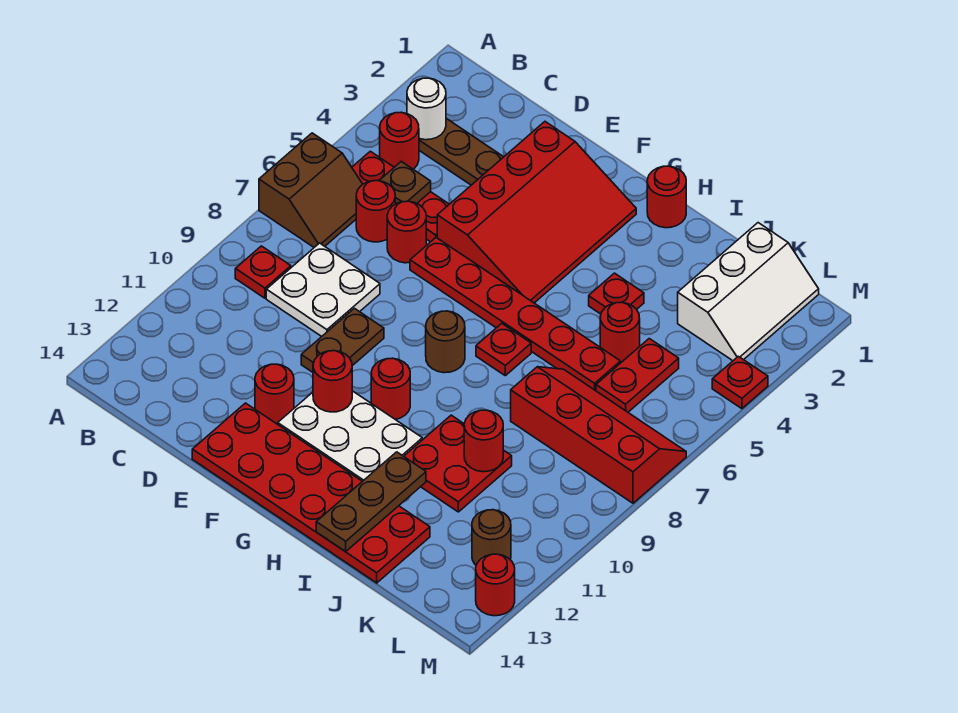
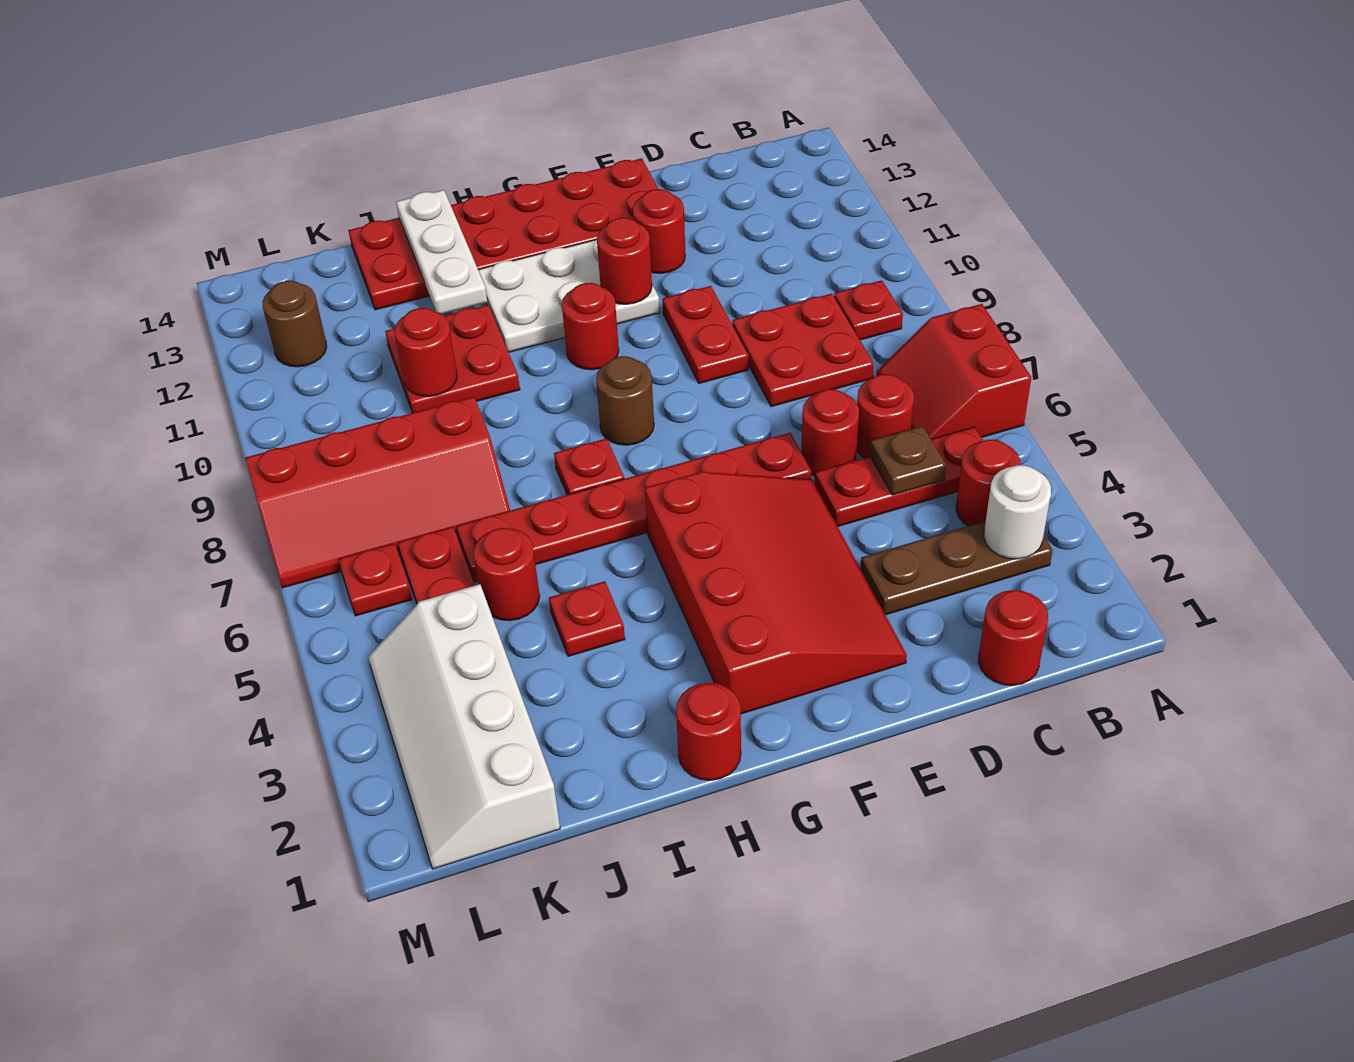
brown 2x2 slope [259,133,363,247] -> red 2x2 slope [877,304,1031,439]
white 2x2 plate [266,243,380,337] -> red 2x2 plate [732,294,874,407]
red 3x4 slope [437,122,636,303] -> red 3x4 slope turned to [645,472,907,714]
brown 1x2 plate [301,308,384,372] -> red 1x2 plate [662,286,748,383]
brown 1x3 plate [316,452,426,552] -> white 1x3 plate [396,190,487,314]
white 2x3 slope [678,223,819,361] -> white 2x4 slope [368,584,560,869]
red 1x1 plate [712,356,768,409] -> red 1x1 plate moved to [339,543,412,616]
red 1x1 round brick [476,554,515,616] -> red 1x1 round brick moved to [978,590,1048,686]

